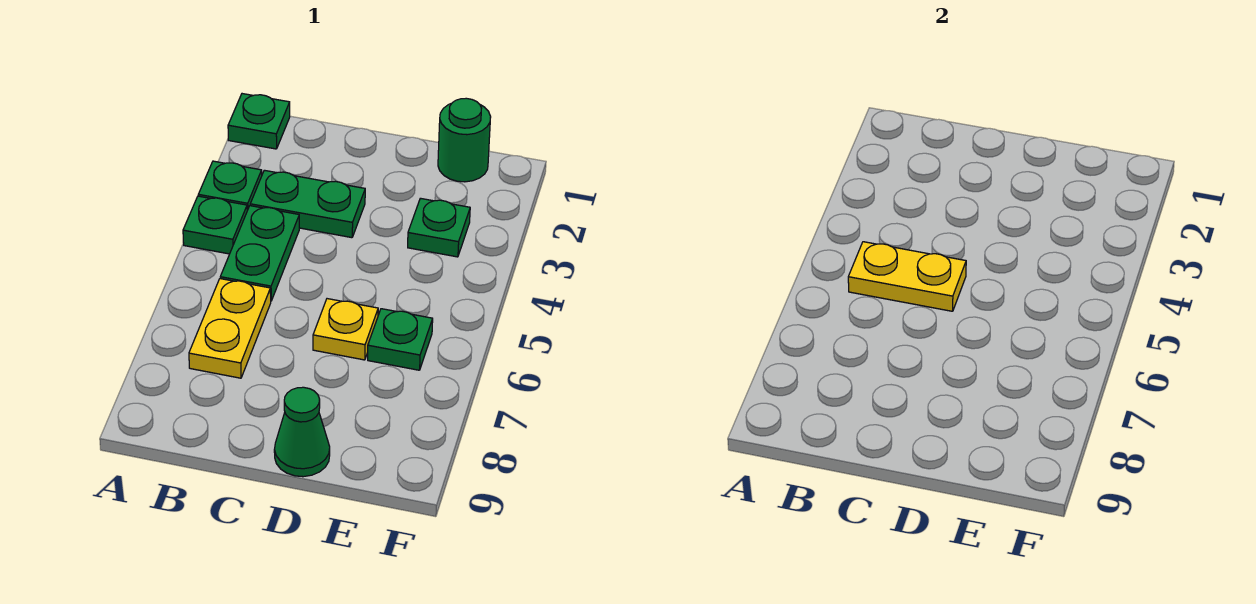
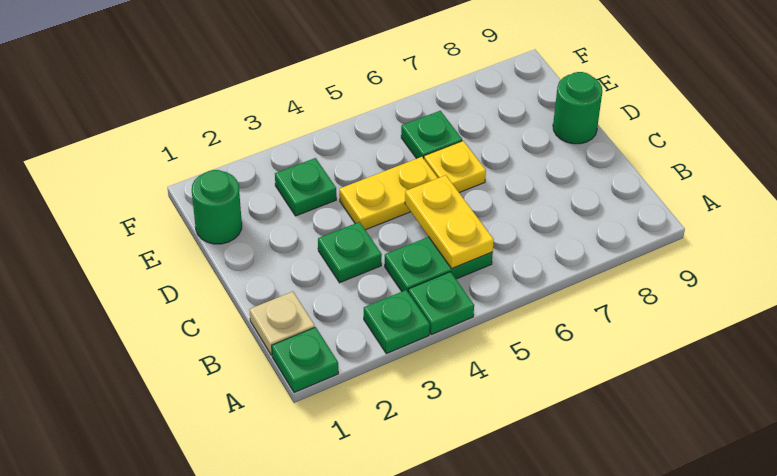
none -> tan 1x1 plate [249,292,315,355]
green 1x2 plate [250,170,365,238] -> green 1x1 plate [318,222,382,283]
yellow 1x2 plate [189,279,271,378] -> yellow 1x2 plate moved to [339,157,438,230]
green 1x1 cone [274,387,330,477] -> green 1x1 round brick [553,72,602,144]

